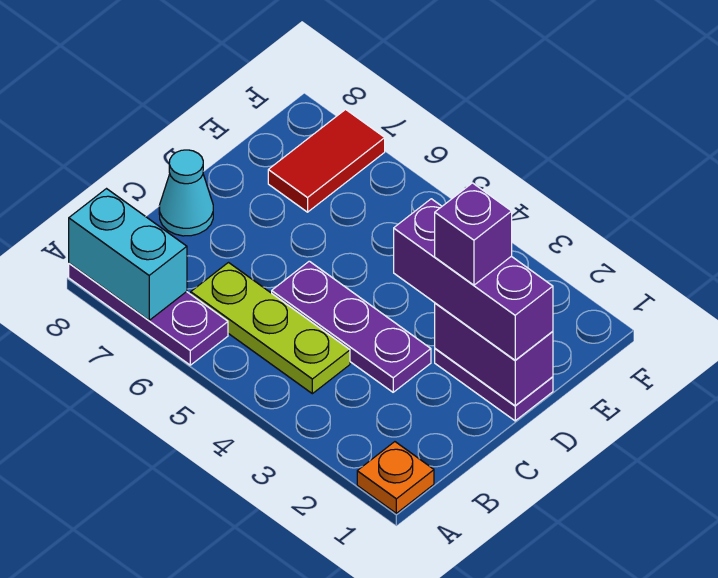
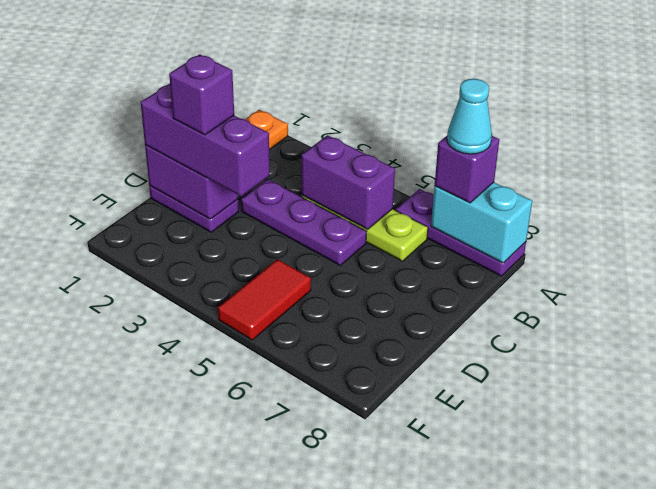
none -> purple 1x1 brick [435,136,499,203]
none -> purple 1x2 brick [301,135,395,229]
cyan 1x1 cone [159,150,213,236] -> cyan 1x1 cone moved to [447,79,492,154]
red 1x2 tile [268,109,385,212] -> red 1x2 tile moved to [218,259,311,340]

